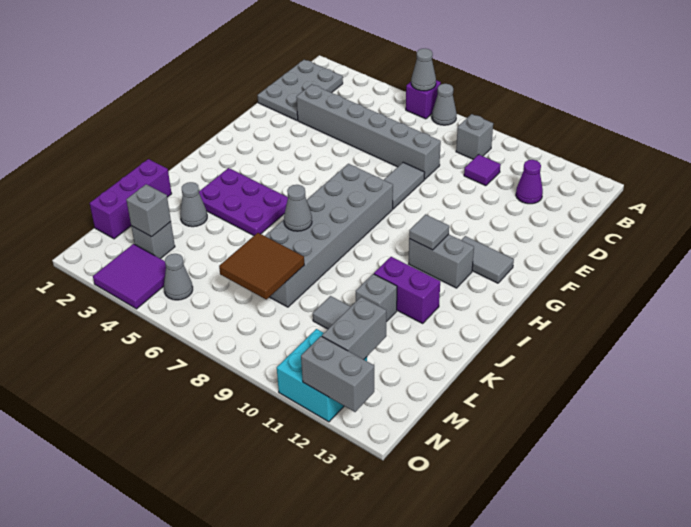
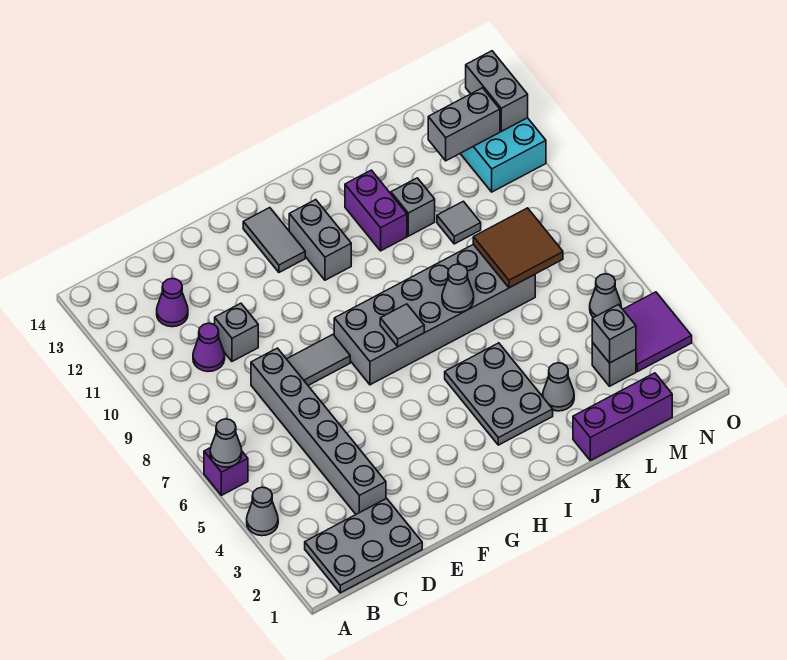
grey 1x1 cone [432,84,457,125] -> grey 1x1 cone moved to [247,487,278,536]
grey 1x1 brick [456,114,493,159] -> grey 1x1 brick moved to [215,303,258,361]
purple 1x1 tile [464,155,501,186] -> purple 1x1 cone [193,323,225,372]
grey 1x1 tile [409,214,449,250] -> grey 1x1 tile moved to [380,304,424,346]
purple 2x3 plate [199,168,288,236] -> grey 2x3 plate [445,343,553,445]

